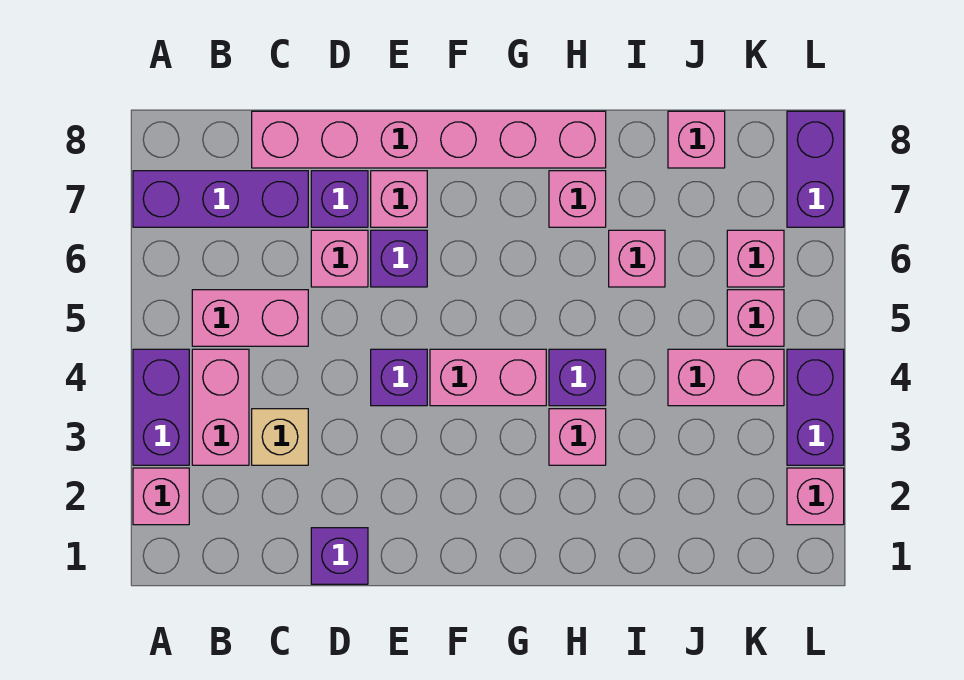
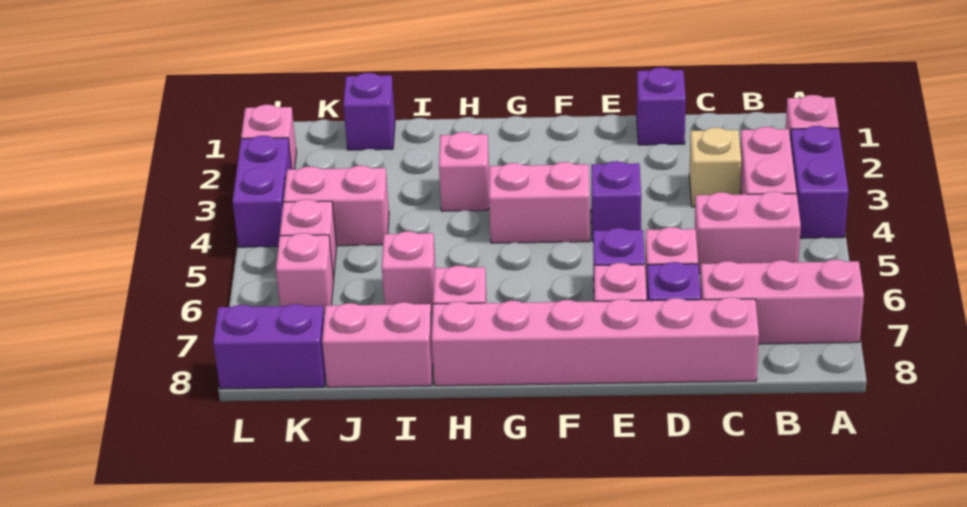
purple 1x3 brick [133,171,308,227] -> pink 1x3 brick [700,260,864,344]
purple 1x1 brick [549,349,606,406] -> purple 1x1 brick moved to [343,73,395,150]
pink 1x1 brick [668,111,725,168] -> pink 1x2 brick [322,302,433,387]
purple 1x2 brick [787,111,844,227] -> purple 1x2 brick turned to [213,304,326,389]

